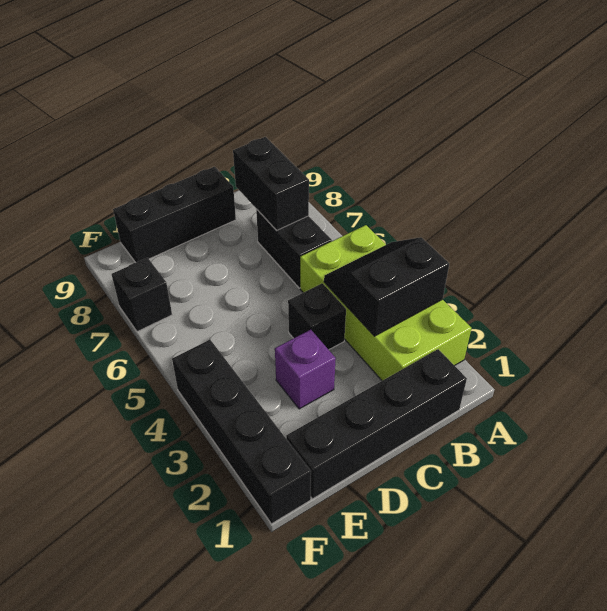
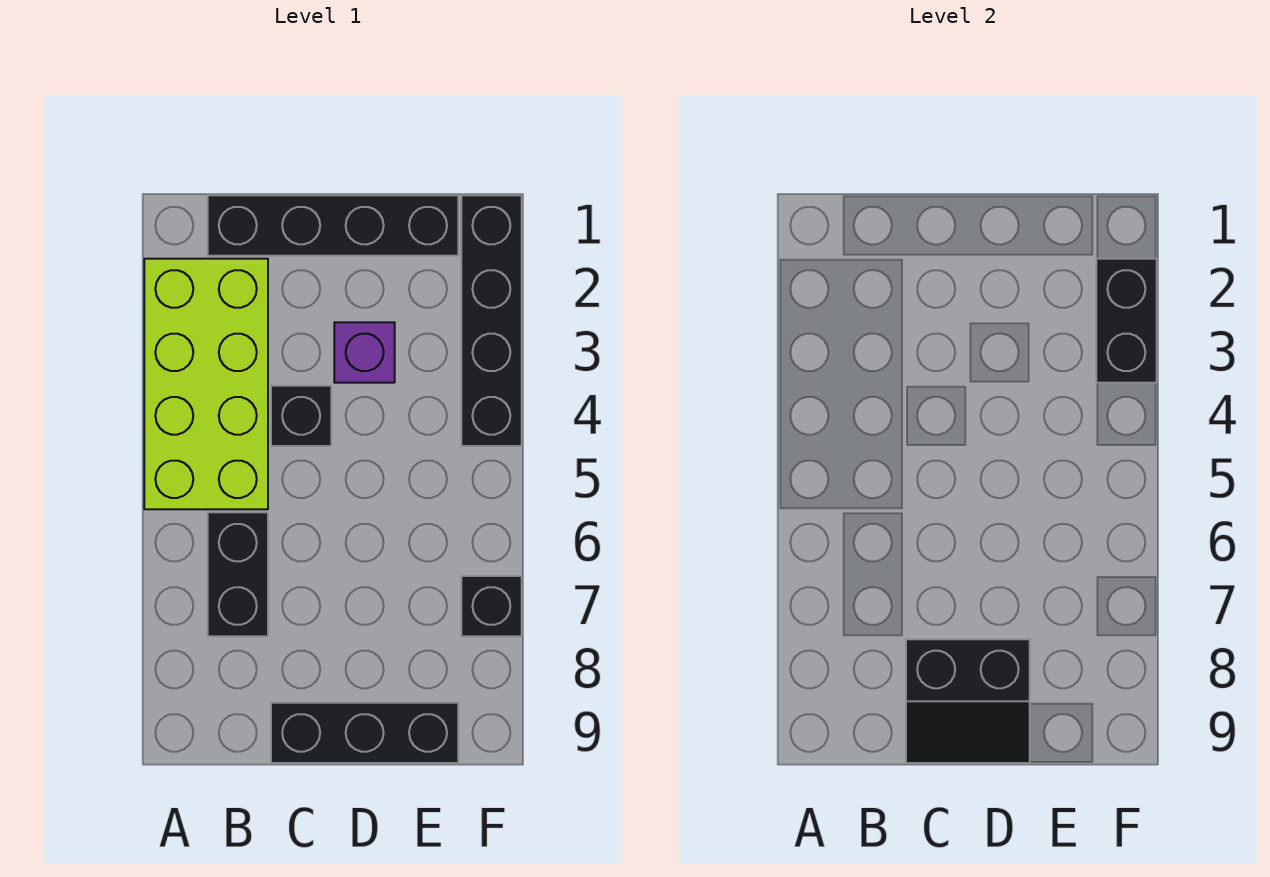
black 2x2 slope [324,237,449,336] -> black 2x2 slope moved to [906,639,1030,763]
black 1x2 brick [233,137,309,230] -> black 1x2 brick moved to [1096,259,1157,383]

